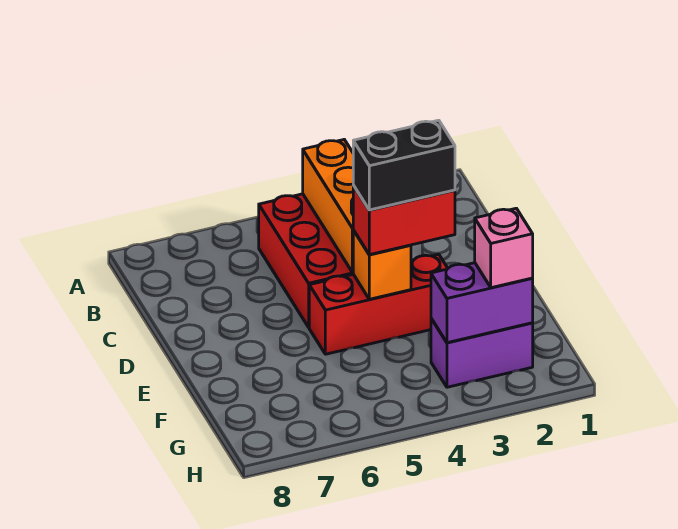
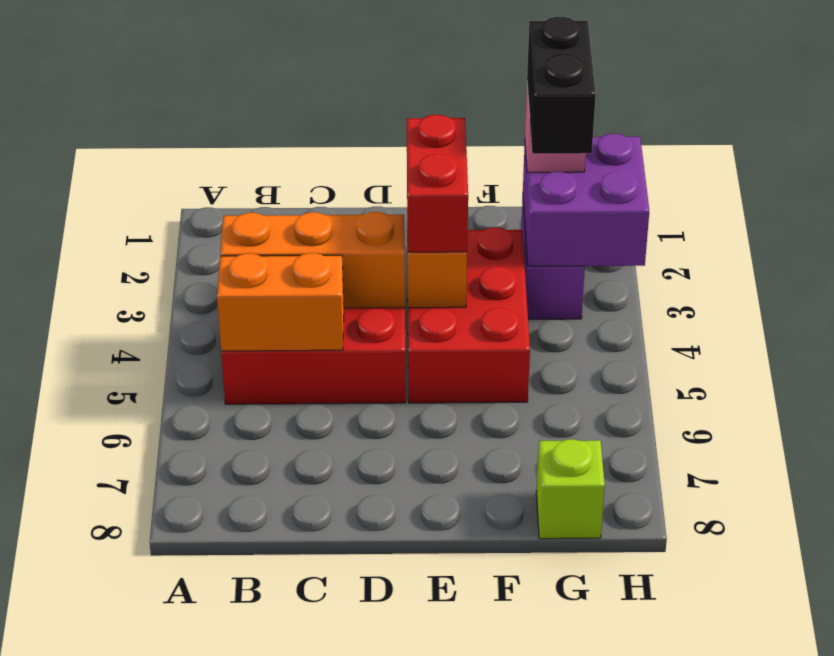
none -> orange 1x2 brick [217,253,344,351]
red 1x3 brick [309,254,448,354] -> red 2x3 brick [407,227,530,403]
black 1x2 brick [353,120,455,210] -> black 1x2 brick moved to [527,17,596,154]
purple 1x2 brick [431,263,533,343] -> purple 2x2 brick [523,134,649,266]
none -> lime 1x1 brick [536,439,605,539]

